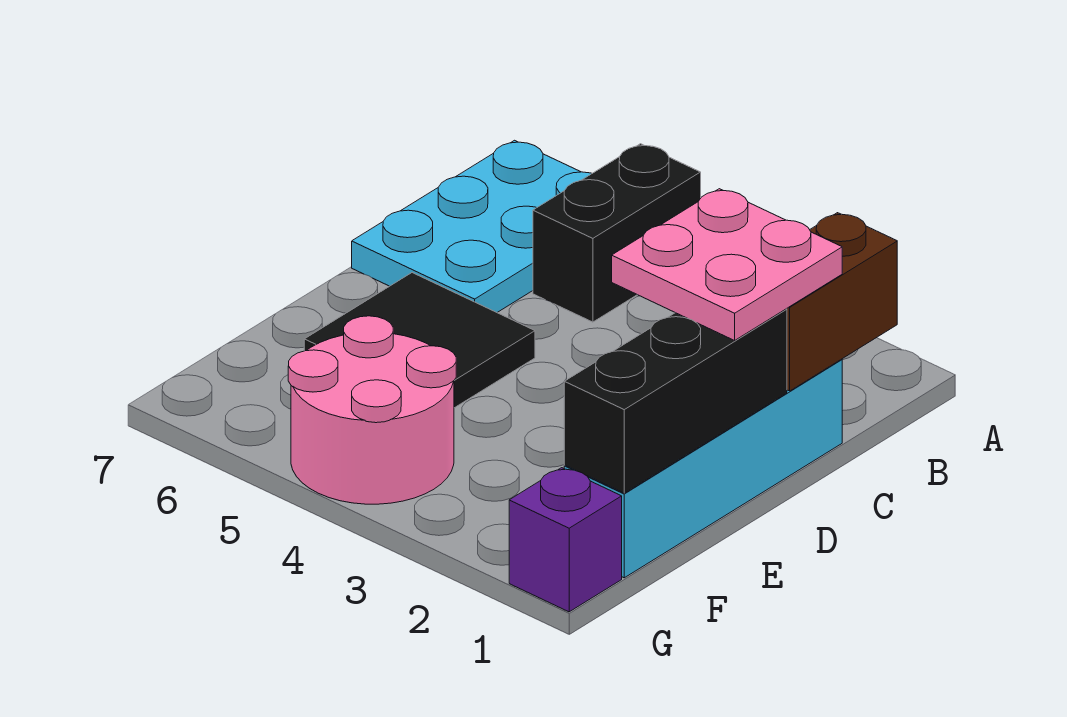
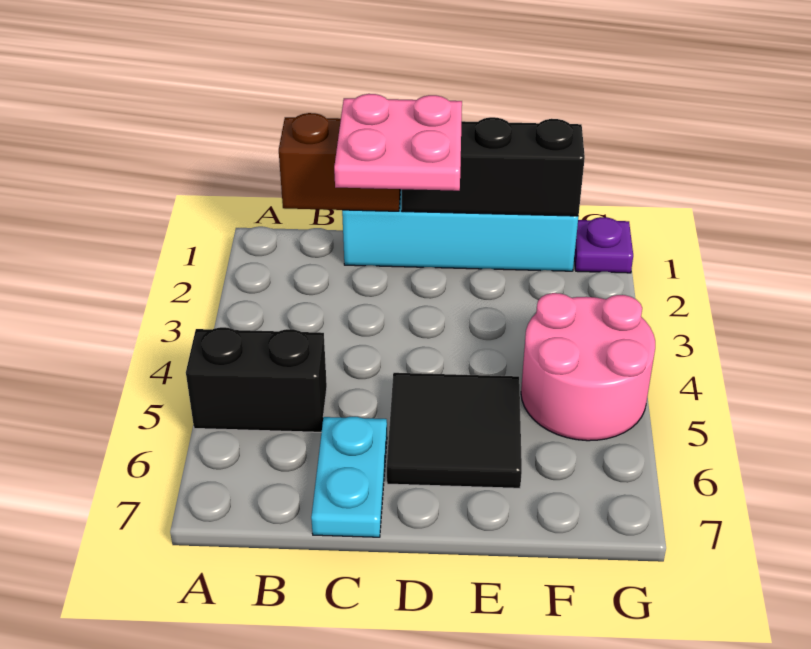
cyan 2x3 plate [352,140,592,312] -> cyan 1x2 plate [311,417,387,537]
purple 1x1 brick [509,468,622,612] -> purple 1x1 plate [574,217,633,273]

